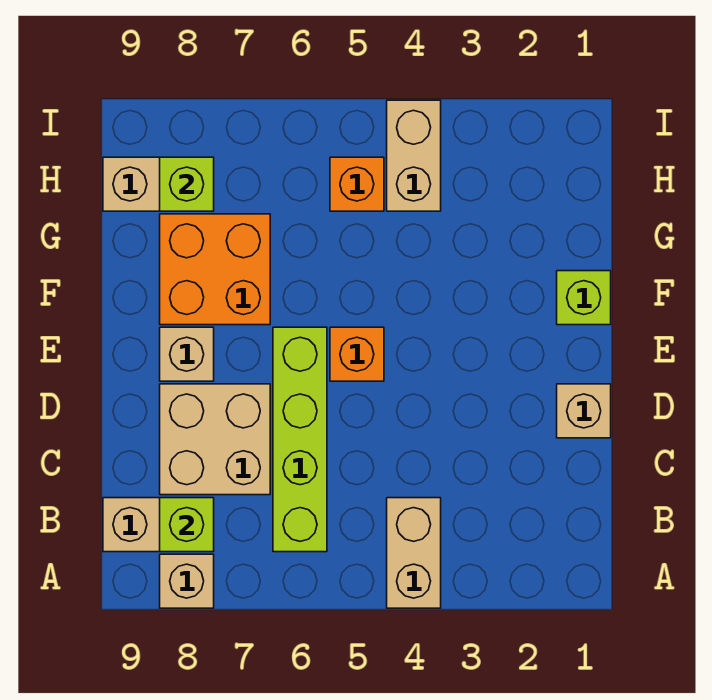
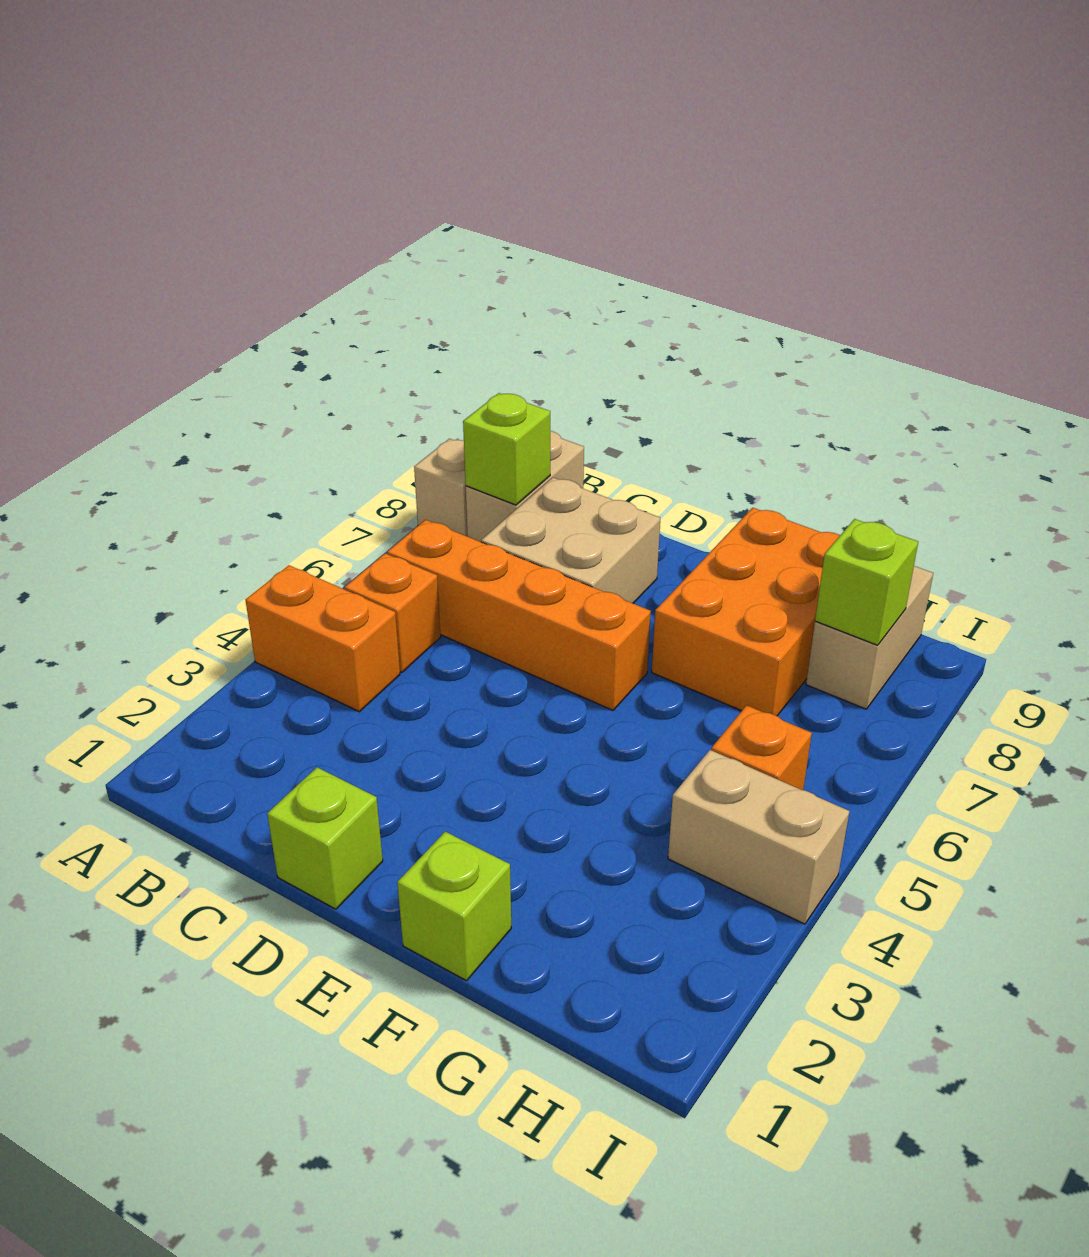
tan 1x2 brick [387,498,441,608] -> orange 1x2 brick [246,565,400,712]
lime 1x4 brick [273,327,327,552] -> orange 1x4 brick [387,520,651,710]
tan 1x1 brick [557,384,611,438] -> lime 1x1 brick [267,767,383,909]
orange 1x1 brick [330,327,384,381] -> orange 1x1 brick moved to [345,553,441,672]
tan 1x1 brick [160,327,214,381] -> none
orange 2x2 brick [160,214,270,325] -> orange 2x3 brick [652,508,840,716]

